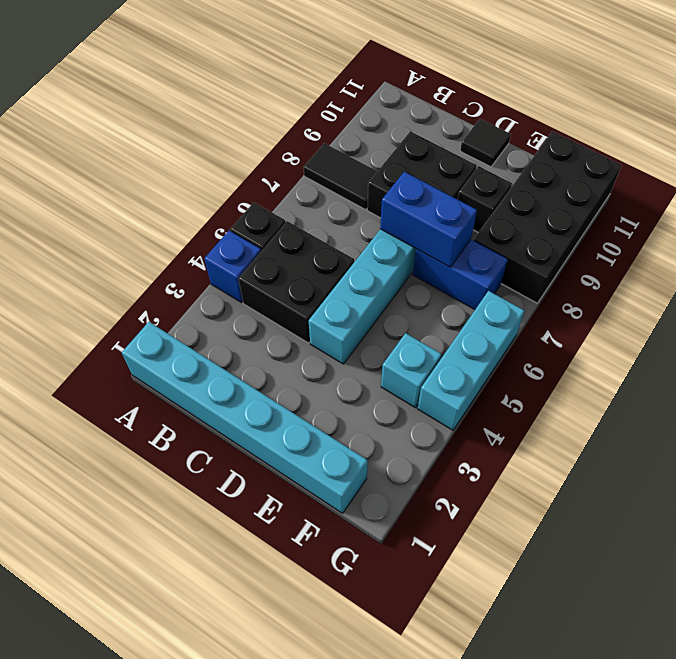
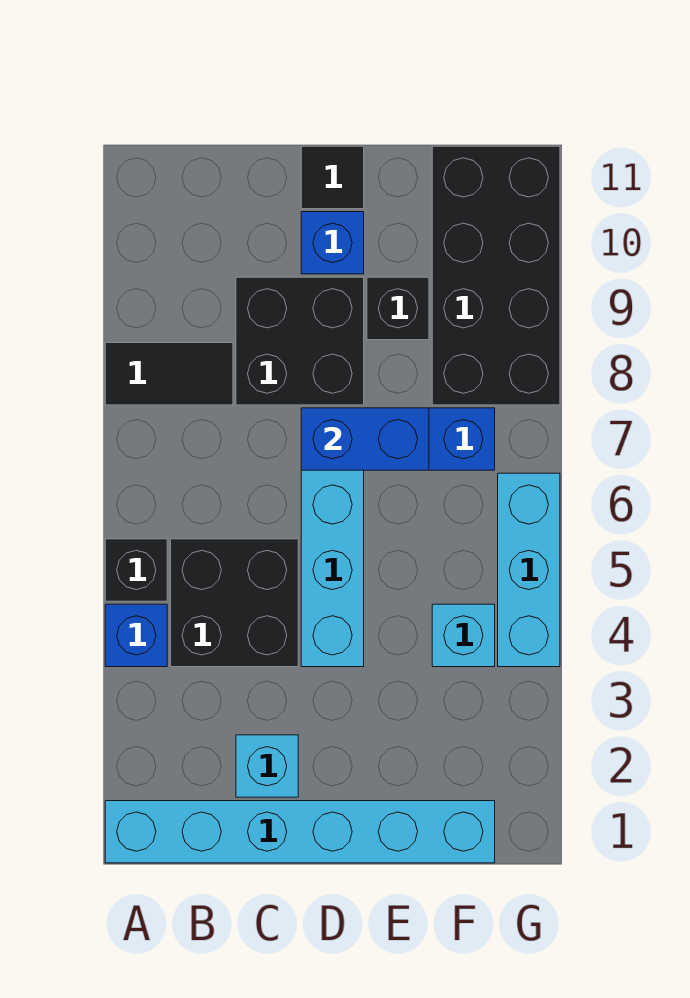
none -> cyan 1x1 brick [236,735,298,797]
none -> blue 1x1 brick [301,212,364,274]

